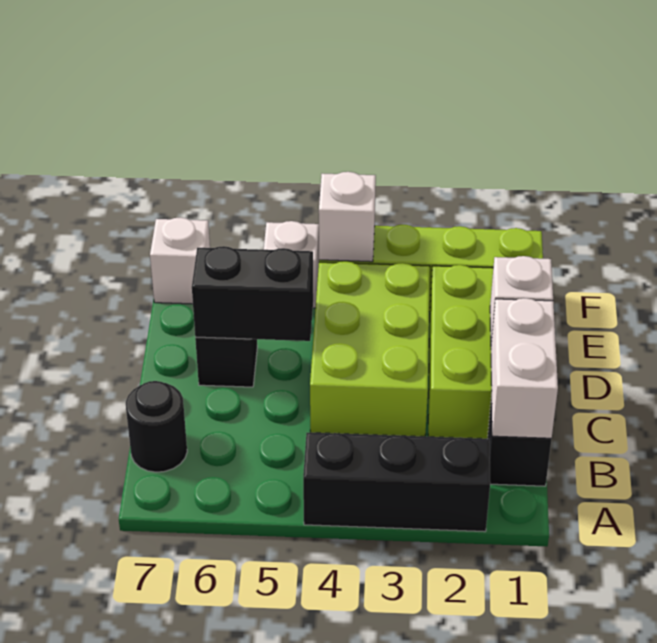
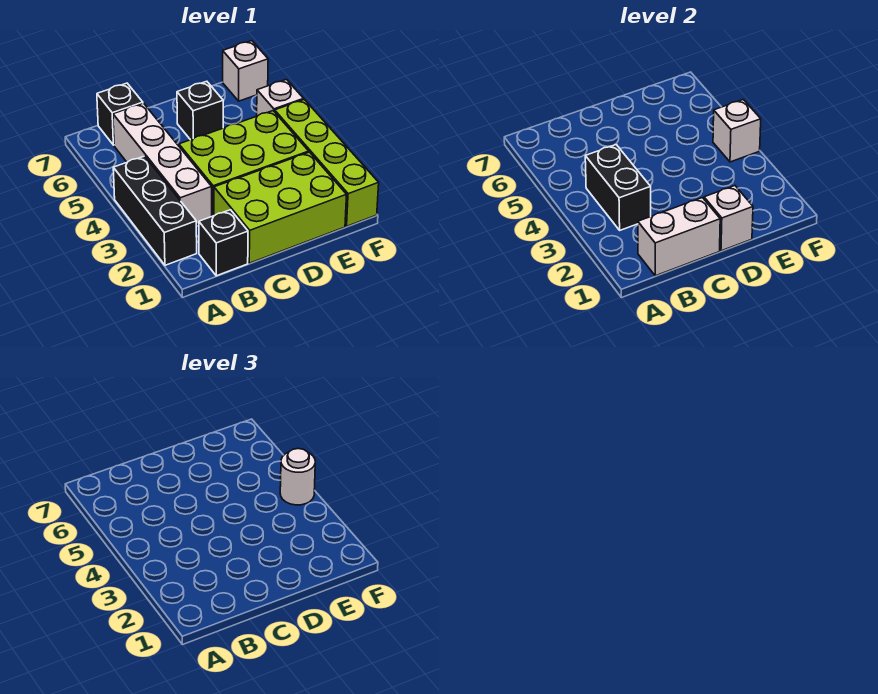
none -> white 1x4 brick [113,103,212,225]
black 1x1 round brick [126,381,187,472] -> black 1x1 brick [97,83,143,145]
black 1x2 brick [192,246,313,341] -> black 1x2 brick moved to [585,145,651,230]
none -> white 1x1 round brick [280,449,315,505]

